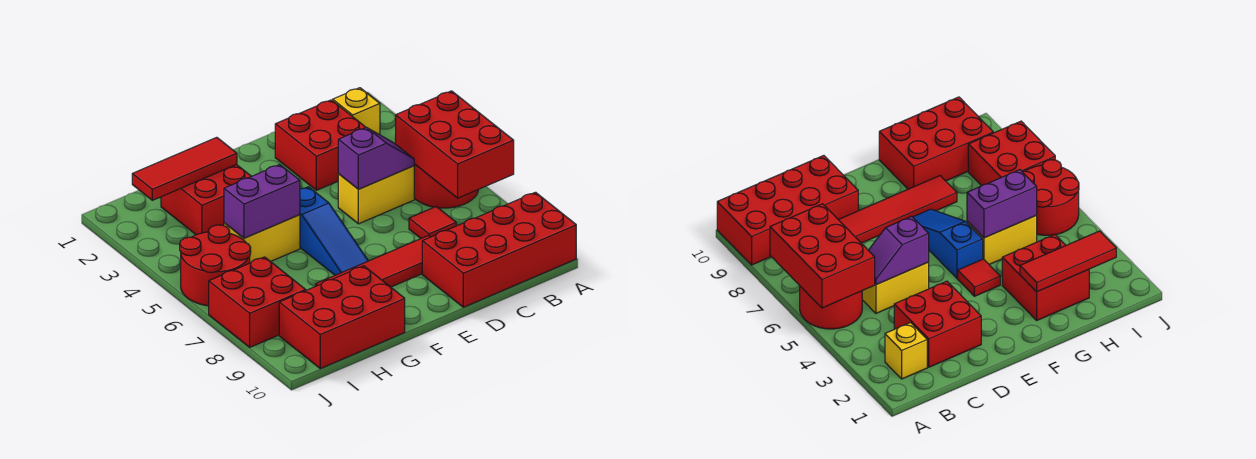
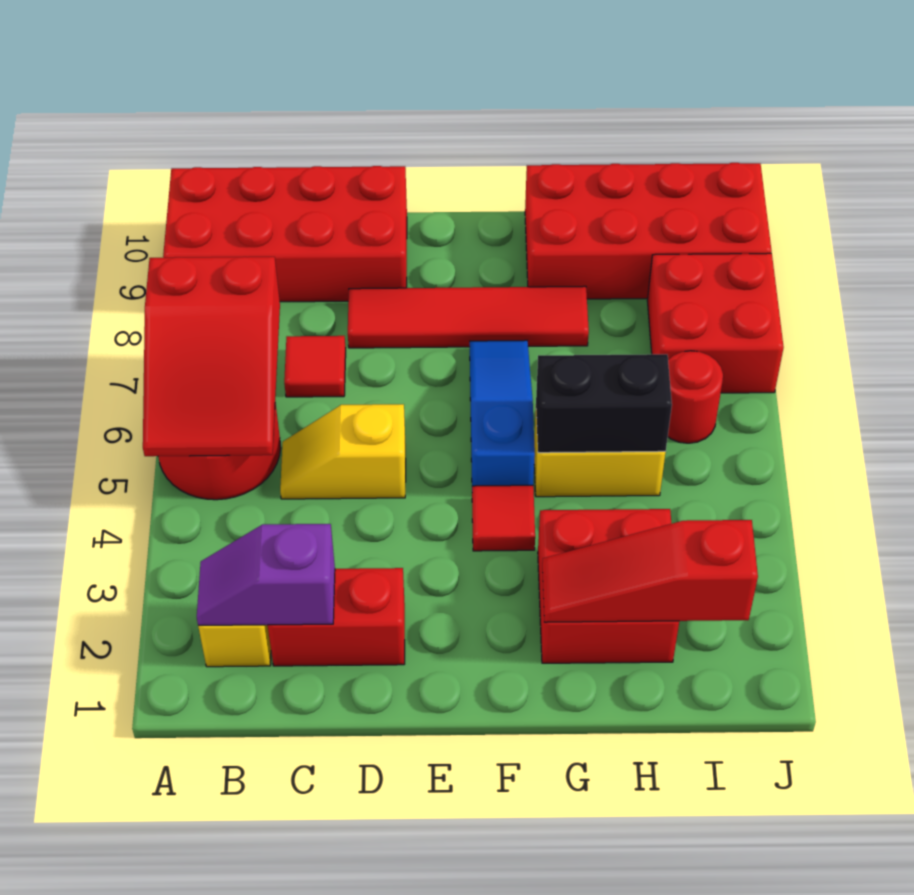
red 2x3 brick [396,91,514,198] -> red 2x3 slope [143,257,280,456]
red 2x2 brick [275,100,366,190] -> red 1x2 brick [268,568,405,666]
yellow 1x2 brick [338,166,414,224] -> yellow 1x2 slope [280,404,406,499]
purple 1x2 slope [338,127,414,189] -> purple 1x2 slope moved to [197,524,335,625]
red 1x3 tile [132,137,237,200] -> red 1x3 slope [542,520,758,622]
purple 1x2 brick [224,165,300,238] -> black 1x2 brick [536,354,672,453]
red 2x3 brick [279,266,405,369] -> red 2x4 brick [525,163,772,299]
red 2x2 round brick [180,225,251,306] -> red 1x1 round brick [668,351,723,443]

